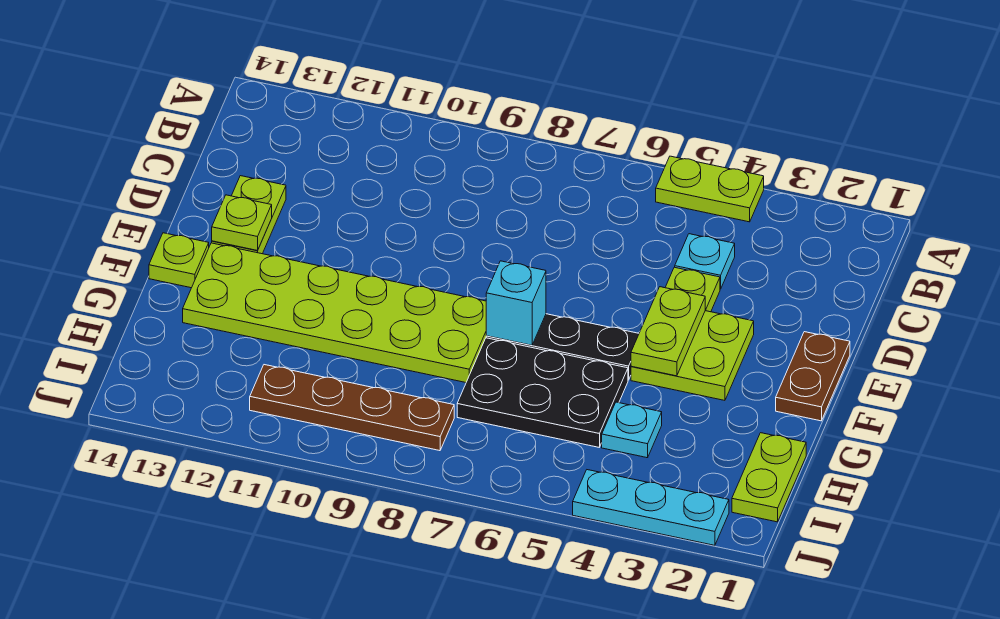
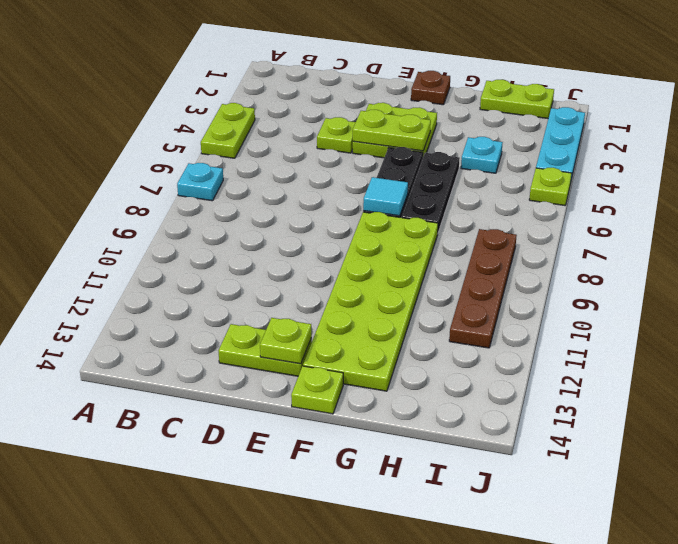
cyan 1x1 plate [675,234,735,289] -> cyan 1x1 plate moved to [177,163,223,201]
brown 1x2 plate [776,332,850,421] -> brown 1x1 plate [411,71,450,105]
cyan 1x1 brick [486,261,546,345] -> cyan 1x1 tile [363,177,408,216]
black 2x3 plate [457,338,628,447] -> black 1x3 plate [402,152,460,232]
none -> lime 1x1 plate [529,168,572,205]

